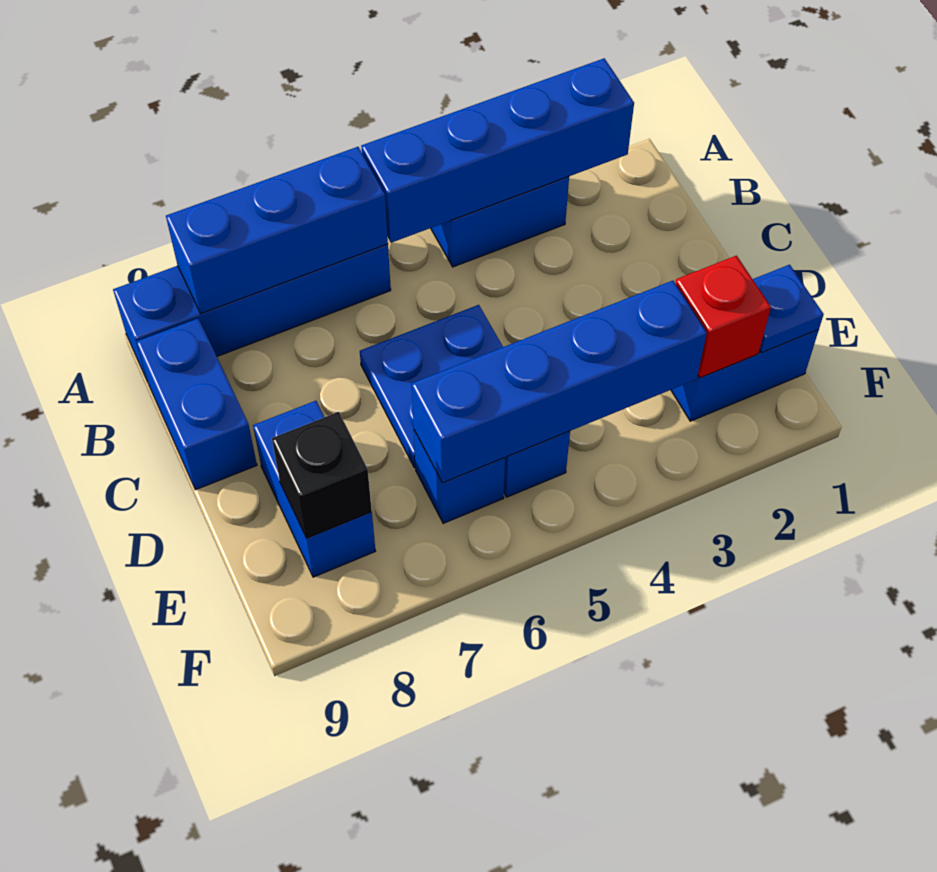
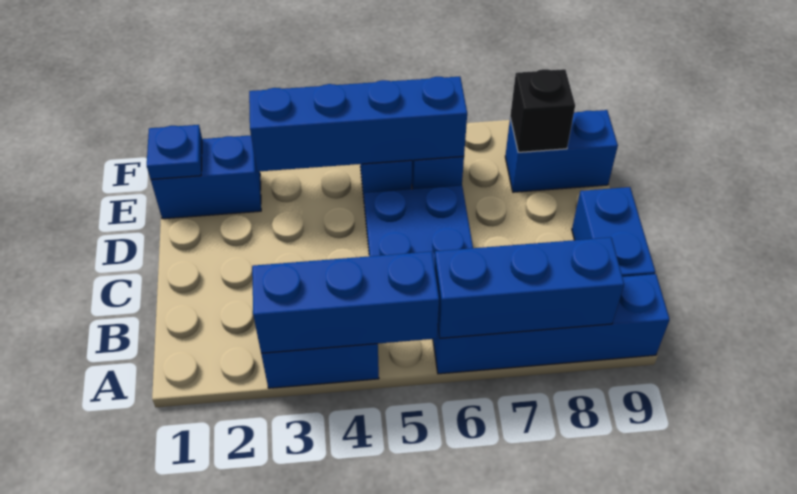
blue 1x4 brick [361,58,634,243] -> blue 1x3 brick [252,252,439,354]
blue 1x2 brick [253,401,375,577] -> blue 1x2 brick turned to [505,110,618,192]
red 1x1 brick [675,256,771,378] -> none

